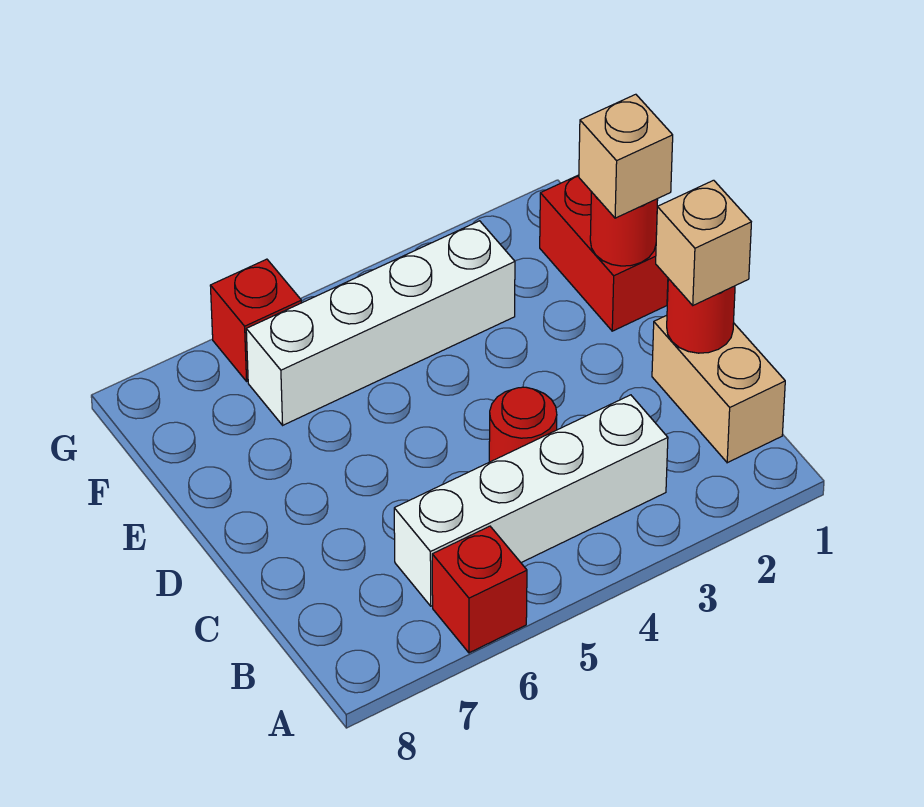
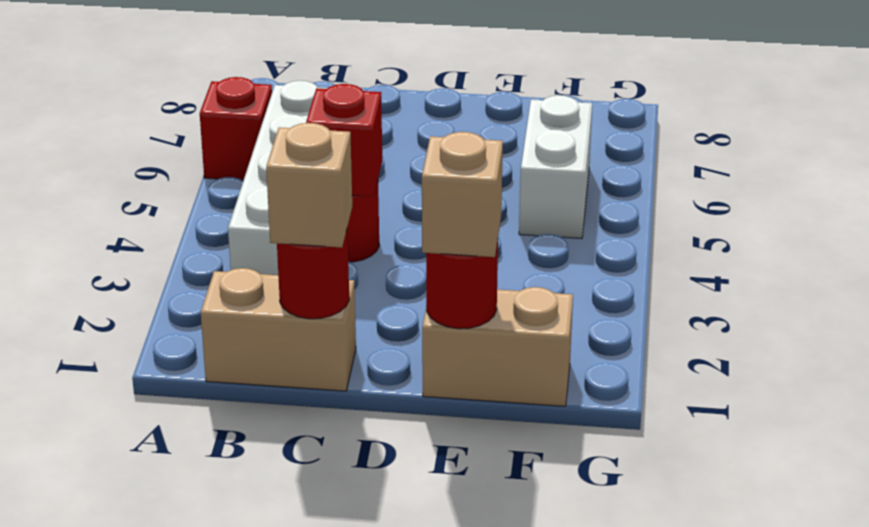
red 1x2 brick [540,175,668,331] -> tan 1x2 brick [422,287,573,406]
white 1x4 brick [246,221,515,425] -> white 1x2 brick [519,95,592,239]
red 1x1 brick [210,259,301,381] -> red 1x1 brick moved to [306,84,382,197]

